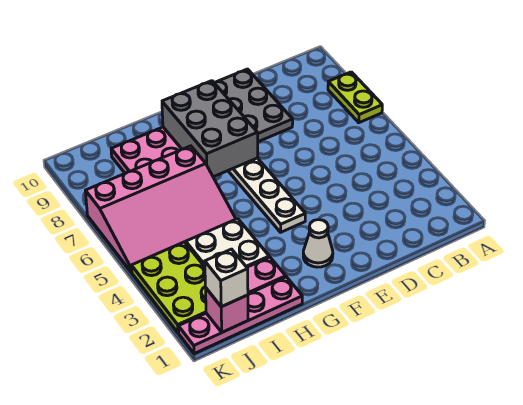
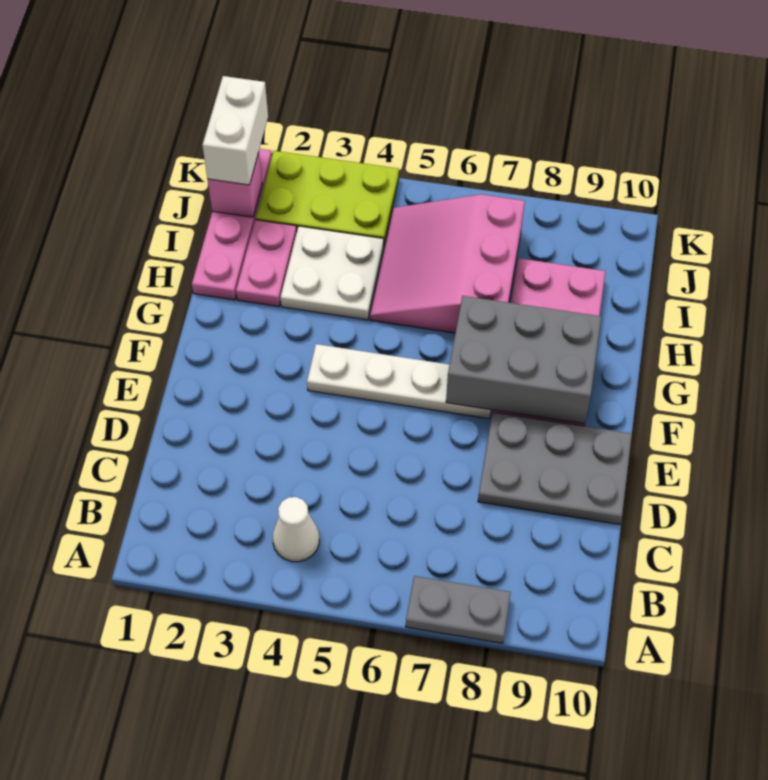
lime 1x2 plate [328,72,382,123] -> grey 1x2 plate [406,576,511,643]
white 1x1 cone [303,220,333,267] -> white 1x1 cone moved to [273,497,319,562]
pink 3x4 slope [85,146,236,272] -> pink 3x3 slope [370,194,525,333]
white 1x1 brick [205,249,248,307] -> white 1x2 brick [202,76,268,185]

